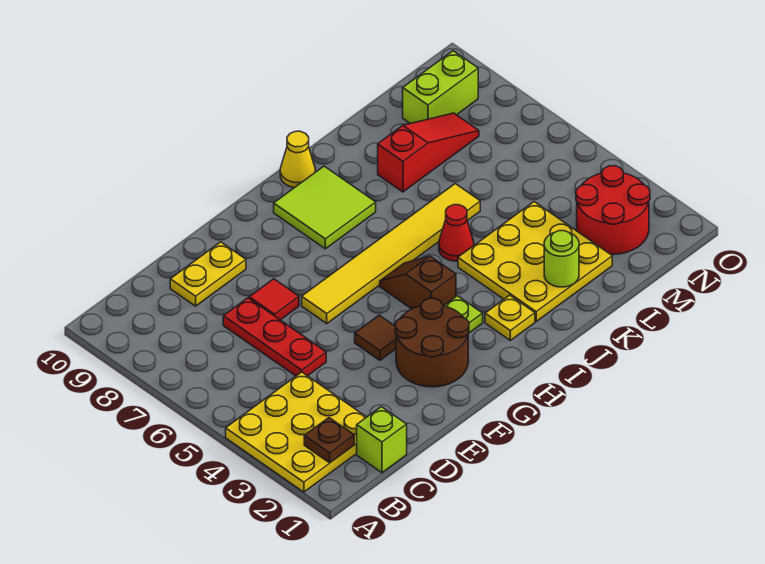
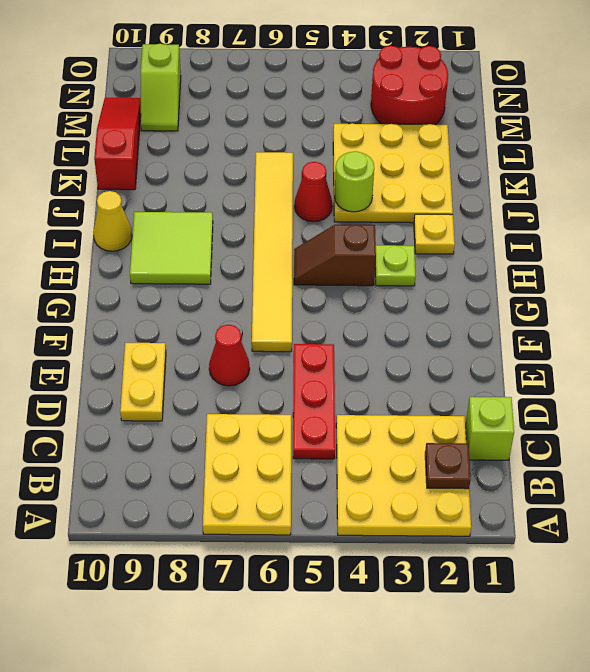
none -> yellow 2x3 plate [203,414,291,535]
red 1x3 plate [223,298,326,376] -> red 1x3 plate turned to [293,344,335,459]
red 1x1 tile [249,279,299,320] -> red 1x1 cone [209,324,250,386]
brown 2x2 round brick [395,298,469,387] -> none
brown 1x1 tile [355,315,396,360] -> none
lime 1x1 round brick [544,231,579,287] -> lime 1x1 round brick moved to [334,151,374,212]
red 1x3 slope [378,113,479,192] -> red 1x3 slope moved to [94,98,141,190]
lime 1x2 brick [403,51,478,124] -> lime 1x2 slope [141,44,181,131]

